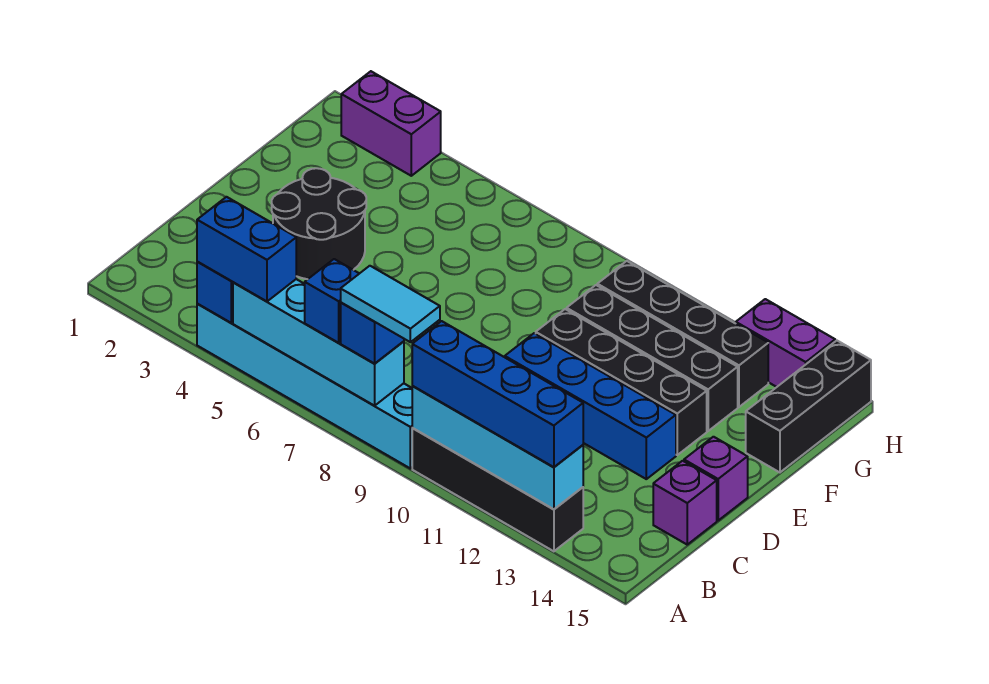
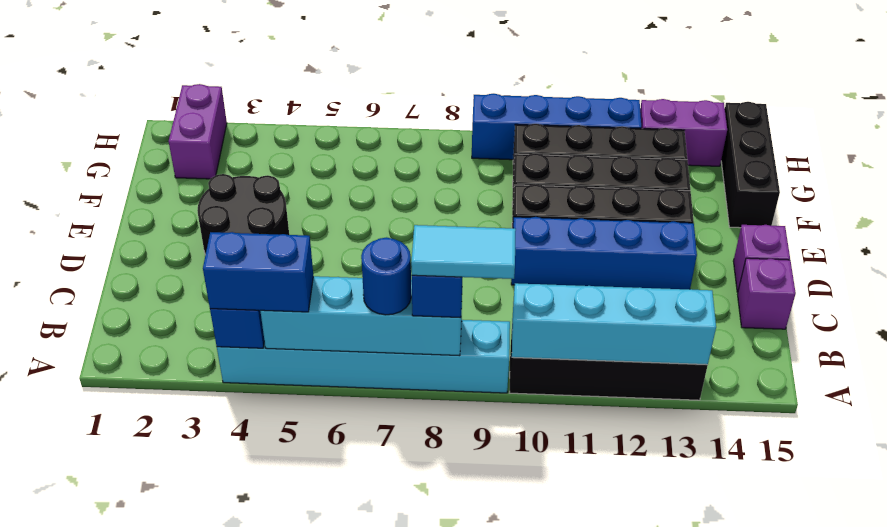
blue 1x1 brick [305,259,359,343] -> blue 1x1 round brick [361,237,411,315]
blue 1x4 brick [412,321,583,467] -> blue 1x4 brick moved to [472,94,641,160]
purple 1x2 brick [341,71,441,176] -> purple 1x2 brick turned to [169,84,227,179]

